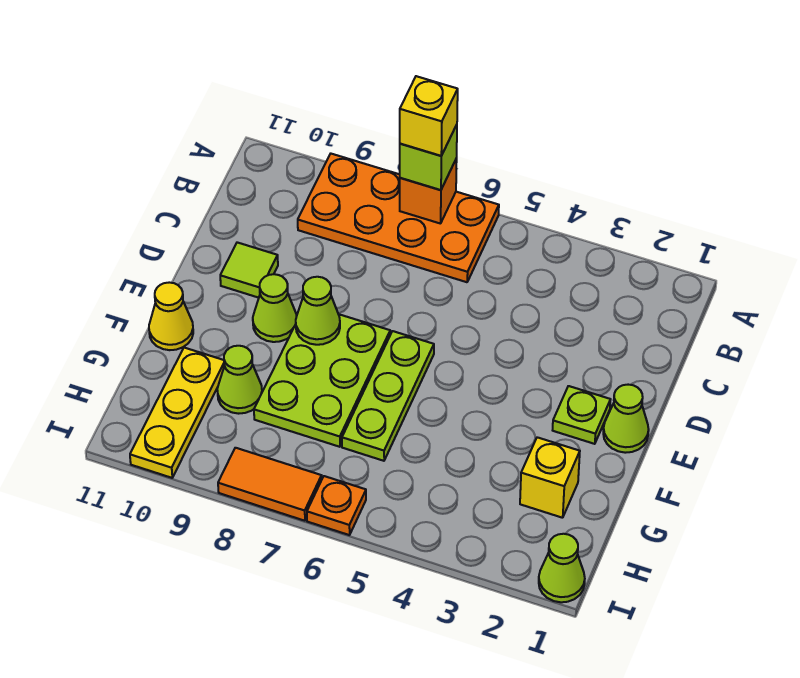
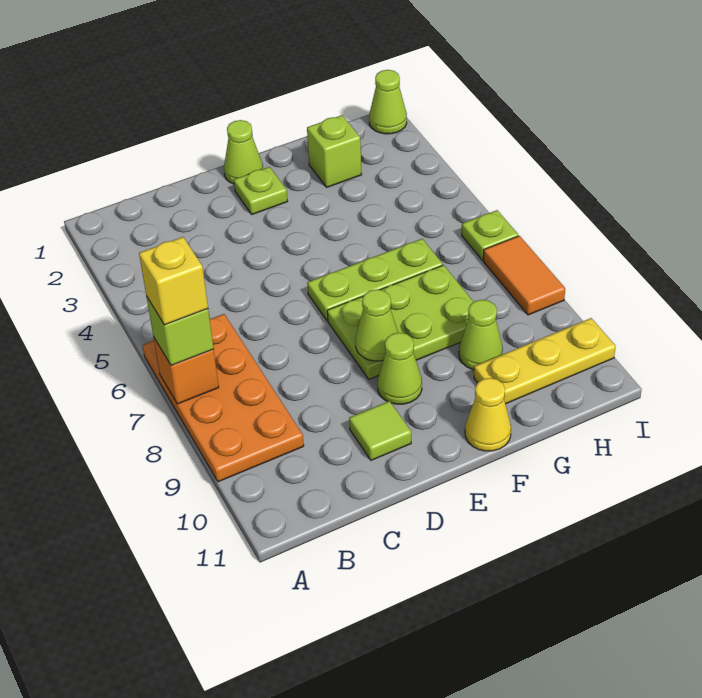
yellow 1x1 brick [520,437,580,518] -> lime 1x1 brick [307,115,362,187]
orange 1x1 plate [307,476,366,535] -> lime 1x1 plate [462,210,518,260]

